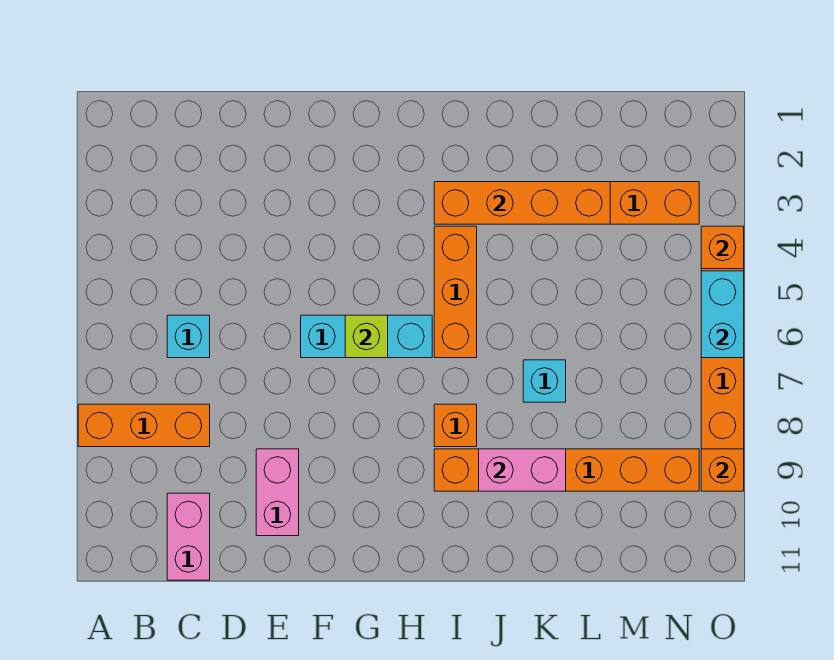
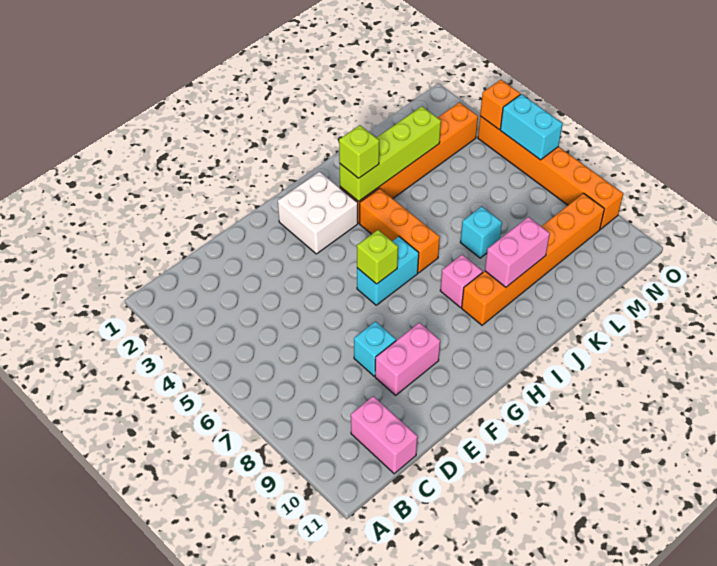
orange 1x3 brick [78,404,210,447] -> none
cyan 1x1 brick [167,315,210,358] -> cyan 1x1 brick moved to [354,322,396,376]
pink 1x2 brick [256,449,299,536] -> pink 1x2 brick turned to [375,323,440,395]
cyan 1x3 brick [301,315,432,358] -> cyan 1x2 brick [357,237,419,305]
none -> white 2x2 brick [278,172,358,254]
orange 1x4 brick [434,182,610,224] -> lime 1x4 brick [340,106,441,201]
none -> lime 1x1 brick [339,125,379,178]
orange 1x1 brick [434,404,477,447] -> pink 1x1 brick [440,255,483,307]
orange 1x1 brick [701,449,744,491] -> none

